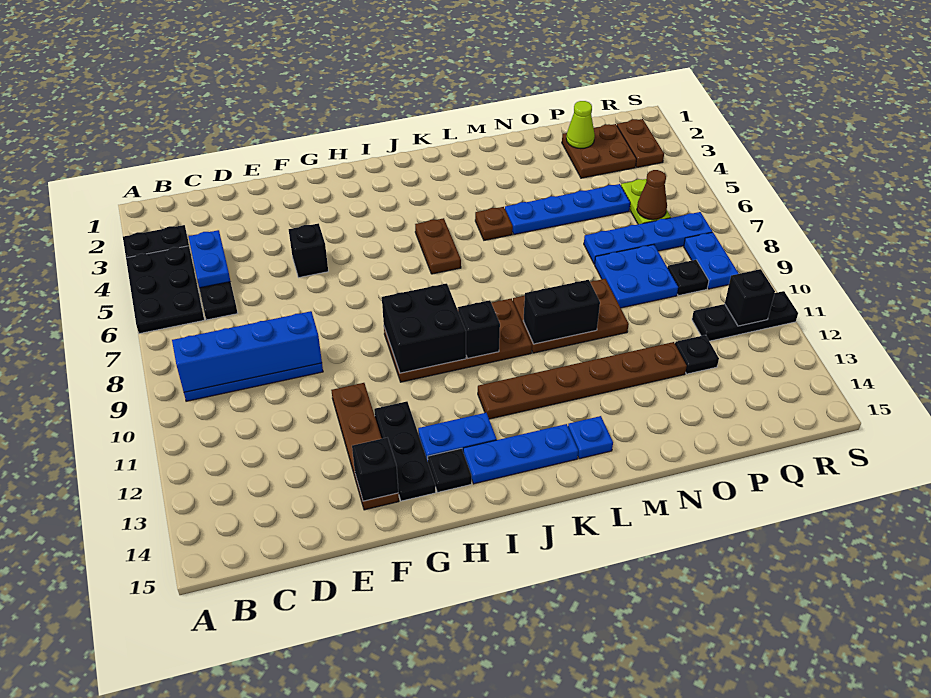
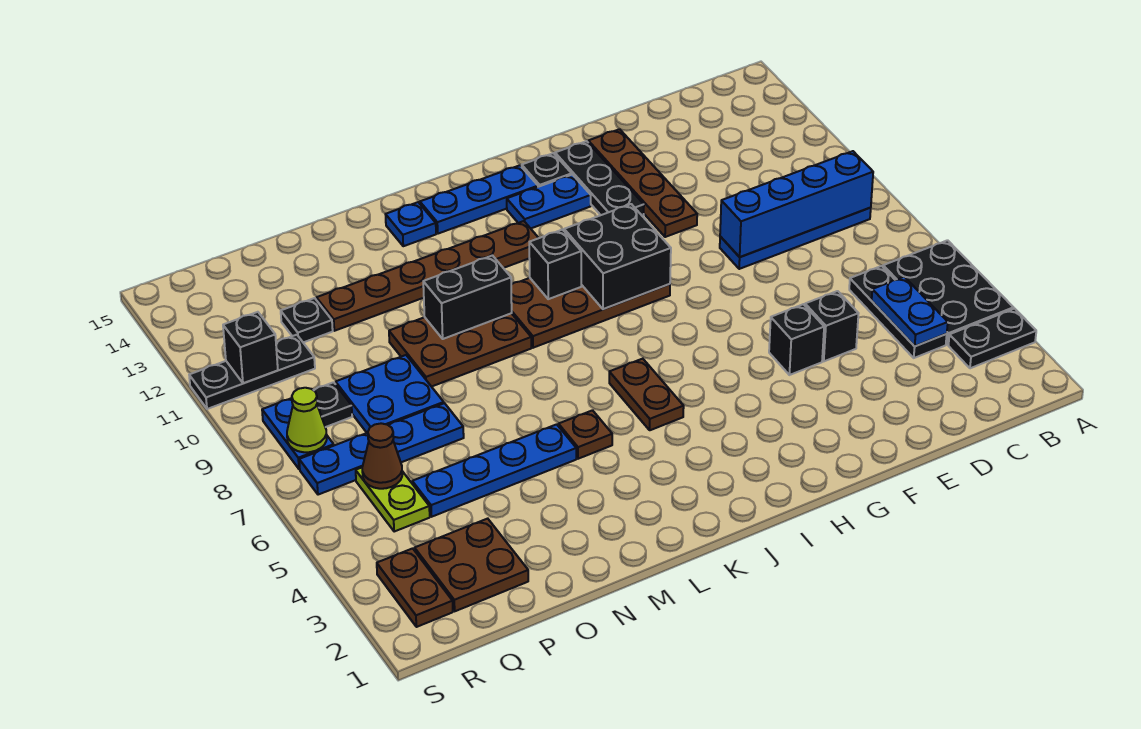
black 1x1 brick [352,438,398,501] -> black 1x1 brick moved to [805,291,859,361]
lime 1x1 cone [566,101,595,148] -> lime 1x1 cone moved to [287,388,327,452]

